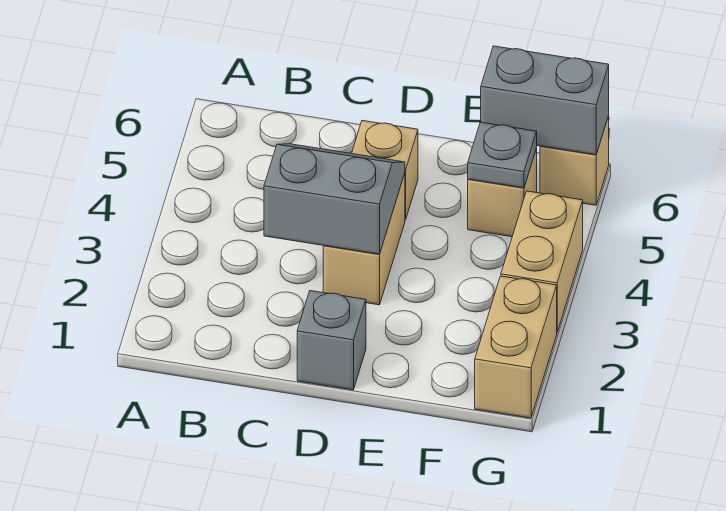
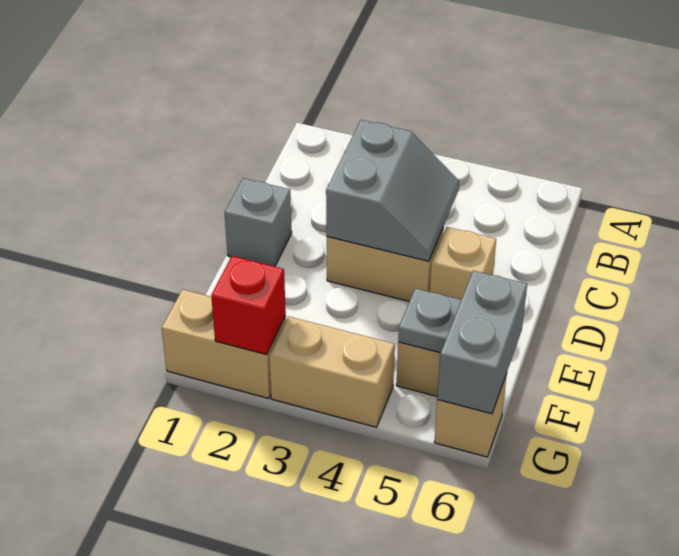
none -> red 1x1 brick [211,256,286,355]

